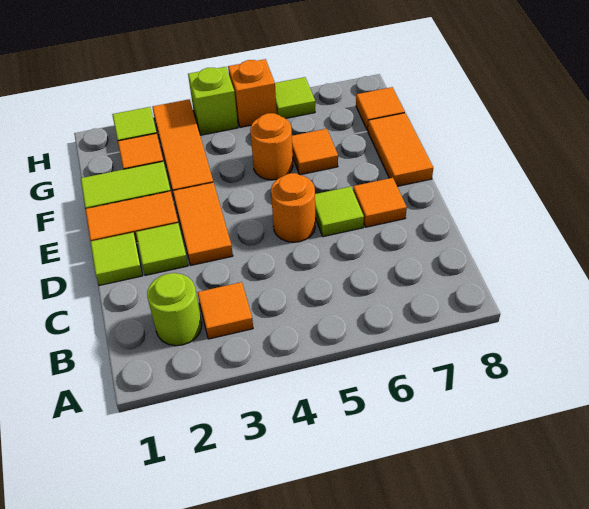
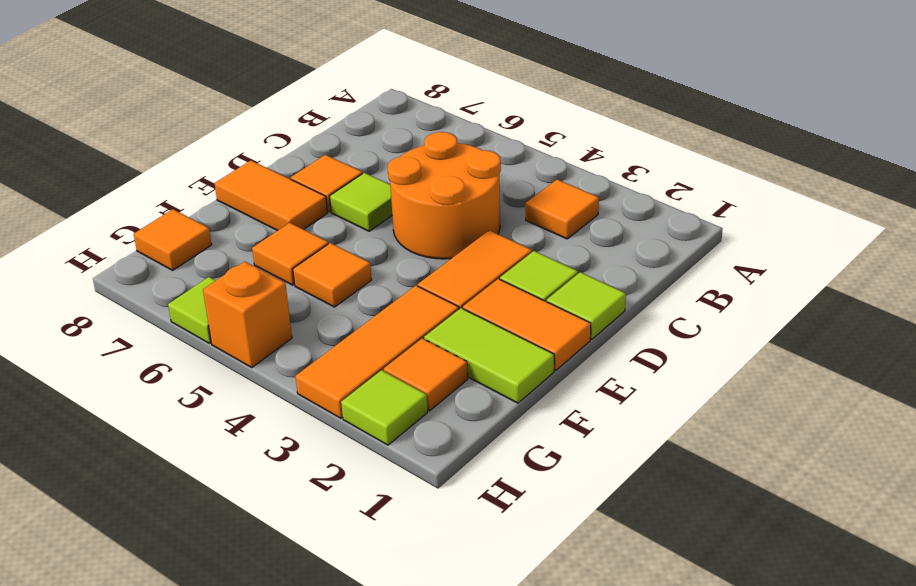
lime 1x1 round brick [147,273,202,346] -> none
orange 1x1 round brick [271,173,315,242] -> orange 2x2 round brick [388,132,501,259]
orange 1x2 tile [368,113,433,186] -> orange 1x2 tile turned to [215,161,327,231]
orange 1x1 round brick [250,113,293,180] -> orange 1x1 tile [293,243,372,307]
lime 1x1 brick [188,67,238,135] -> none

